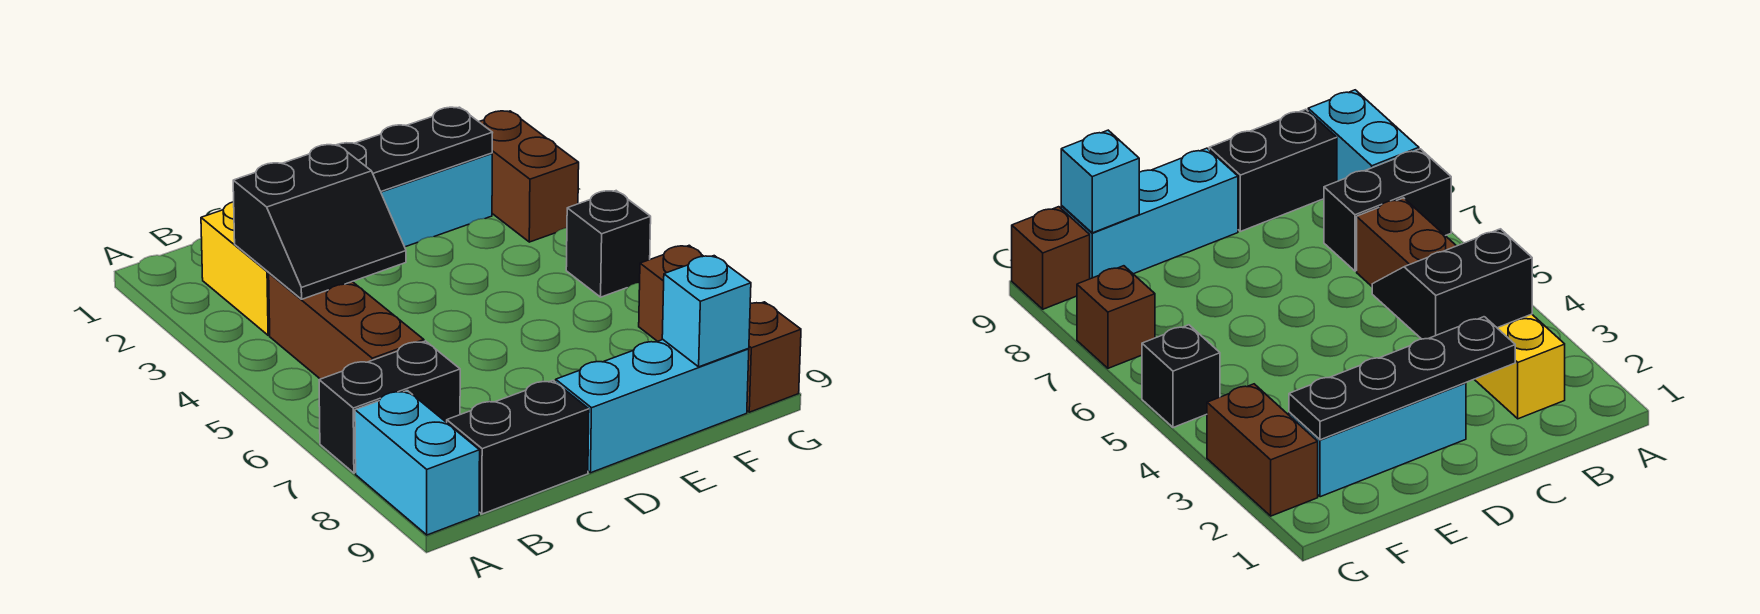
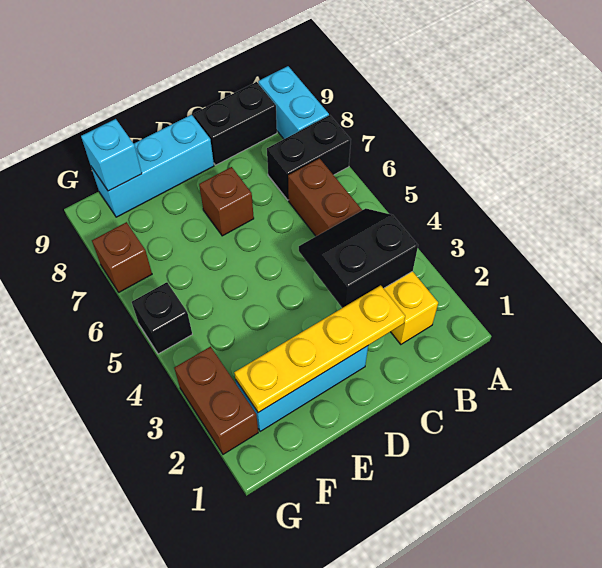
black 1x4 plate [338,107,493,191] -> yellow 1x4 plate [234,285,405,413]
brown 1x1 brick [747,302,801,412] -> brown 1x1 brick moved to [199,167,254,236]

